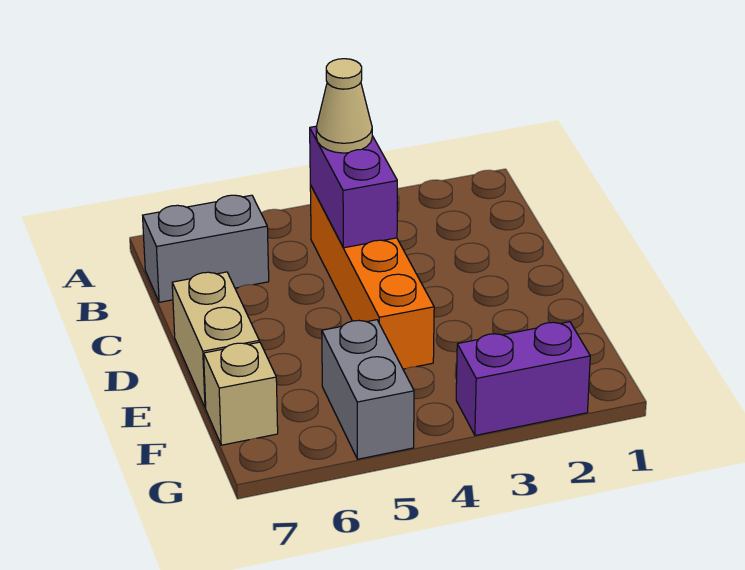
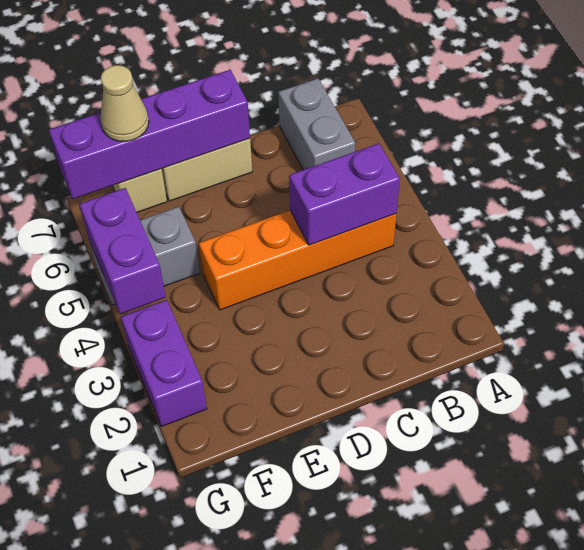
tan 1x1 cone [316,59,372,153] -> tan 1x1 cone moved to [100,65,149,142]
none -> purple 1x4 brick [49,70,250,199]
none -> purple 1x2 brick [79,188,166,314]

